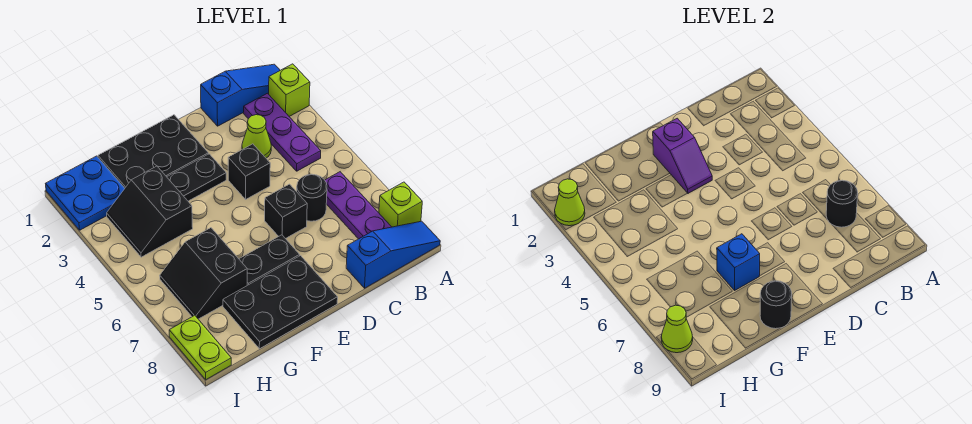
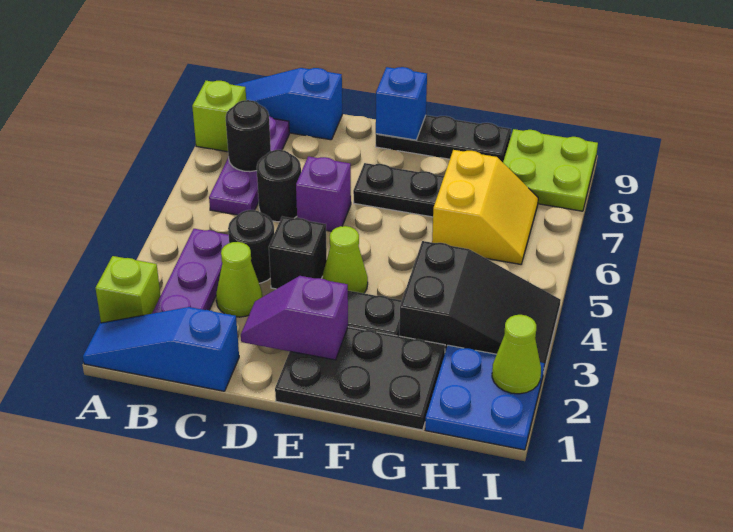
black 1x1 brick [265,184,307,239] -> purple 1x1 brick [296,156,351,231]
purple 1x2 slope [653,118,712,193] -> purple 1x2 slope turned to [241,276,348,360]
black 2x3 plate [223,256,338,349] -> black 1x3 plate [376,115,511,162]
blue 1x1 brick [717,234,760,290] -> blue 1x1 brick moved to [376,67,427,140]
black 1x1 round brick [760,281,792,329] -> black 1x1 round brick moved to [228,210,274,283]
black 2x2 slope [107,166,193,257] -> black 2x3 slope [399,241,561,373]
black 2x2 slope [160,228,247,319] -> yellow 2x2 slope [432,150,538,264]
lime 1x2 plate [169,315,231,380] -> lime 2x2 plate [503,129,598,211]
lime 1x1 cone [661,305,693,353] -> lime 1x1 cone moved to [322,226,368,293]

